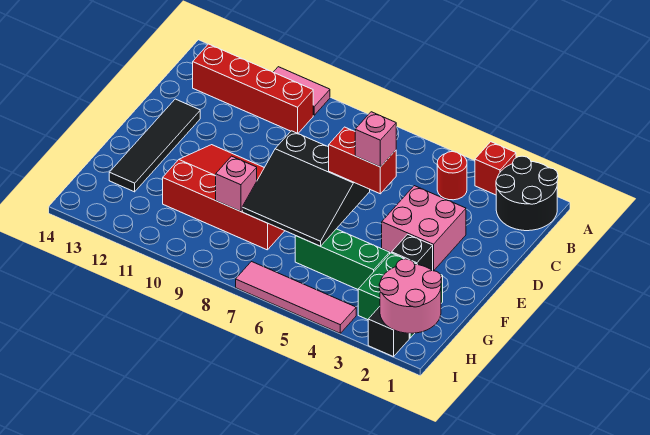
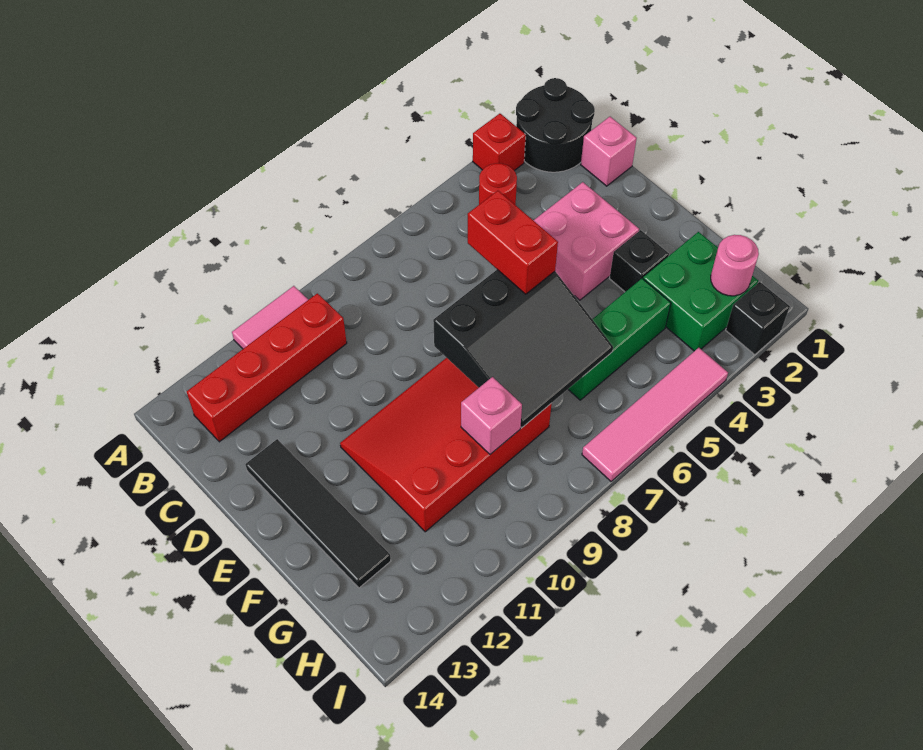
red 1x2 brick [329,127,396,194] -> red 1x2 brick turned to [468,191,558,294]
pink 1x1 brick [355,112,396,167] -> pink 1x1 brick moved to [581,117,637,186]
pink 2x2 round brick [379,259,441,333] -> pink 1x1 round brick [711,235,759,296]

